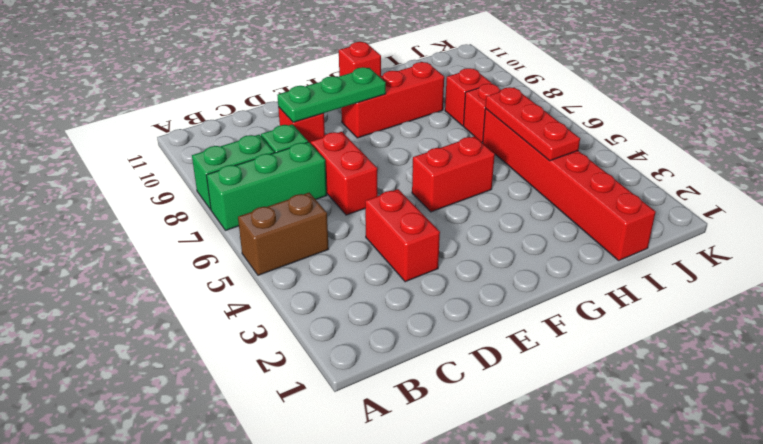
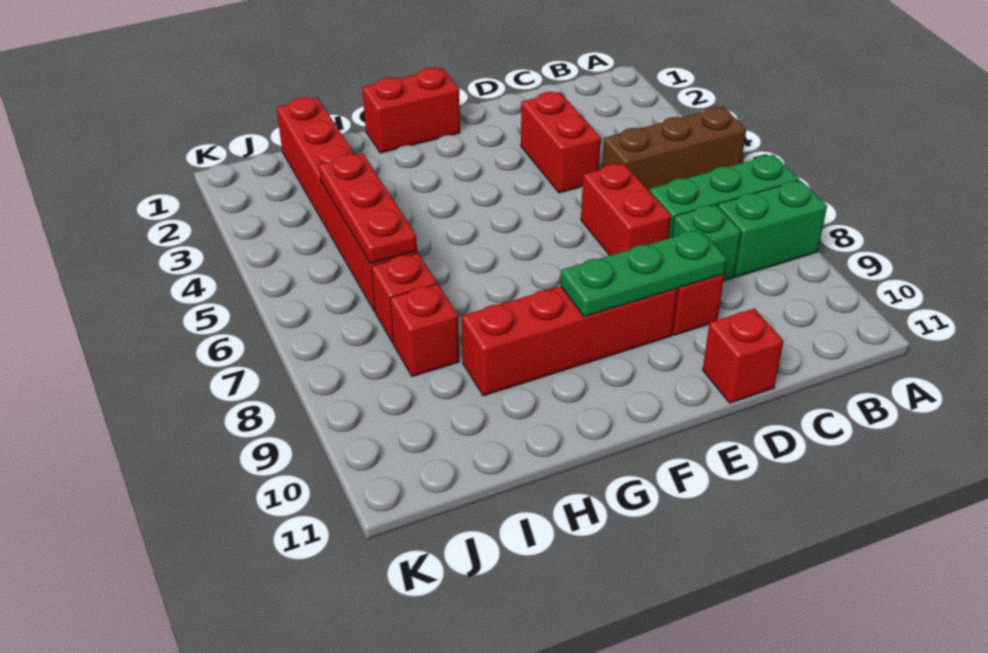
brown 1x2 brick [238,193,329,275] -> brown 1x3 brick [602,107,746,191]
red 1x2 brick [412,136,495,212] -> red 1x2 brick moved to [362,68,460,153]
red 1x3 brick [341,62,444,138] -> red 1x4 brick [462,286,678,396]
red 1x1 brick [339,42,381,77] -> red 1x1 brick moved to [703,308,783,403]

